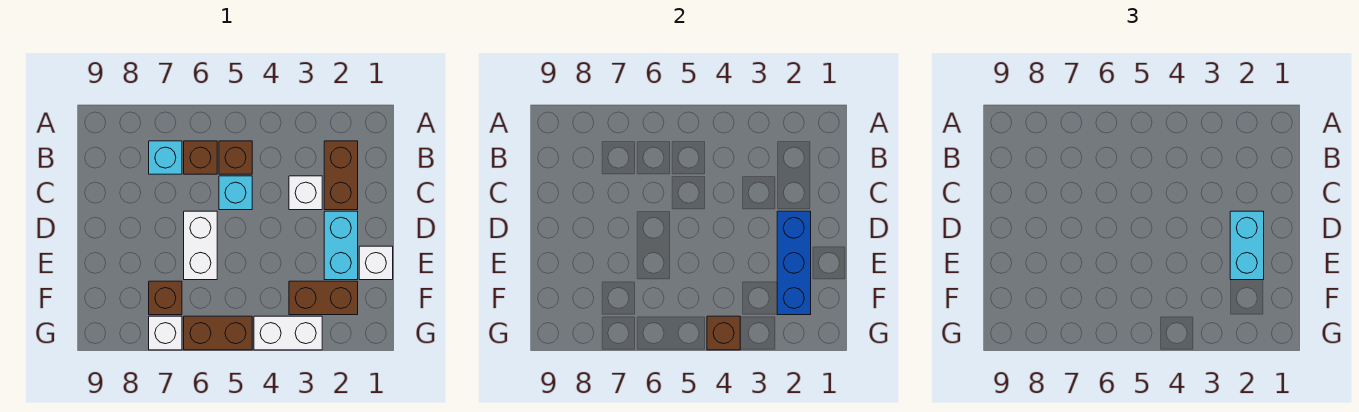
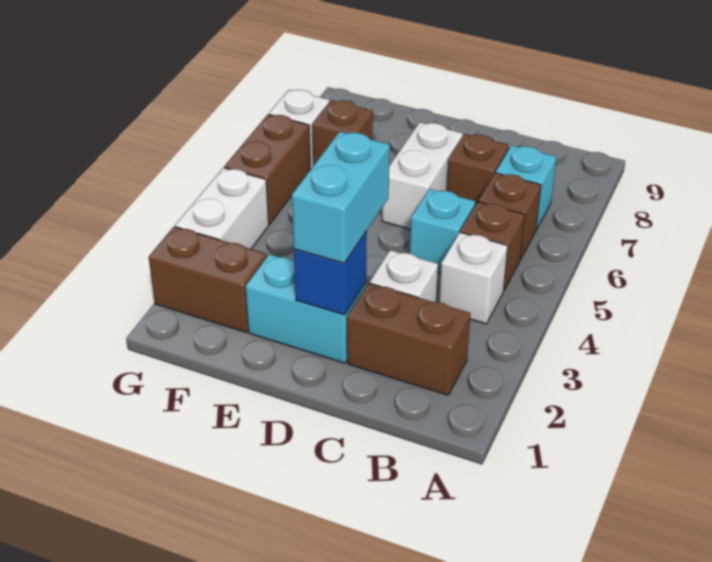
blue 1x3 brick [777,211,811,315] -> blue 1x1 brick [294,232,367,315]
cyan 1x2 brick [1230,211,1264,280] -> cyan 1x2 brick turned to [292,132,390,263]
white 1x2 brick [184,211,217,280] -> white 1x2 brick turned to [382,122,463,229]
white 1x1 brick [359,246,393,280] -> white 1x1 brick moved to [439,232,508,324]
brown 1x2 brick [289,281,358,315] -> brown 1x2 brick turned to [149,227,267,333]
brown 1x1 brick [707,316,740,350] -> brown 1x1 brick moved to [447,134,509,205]

